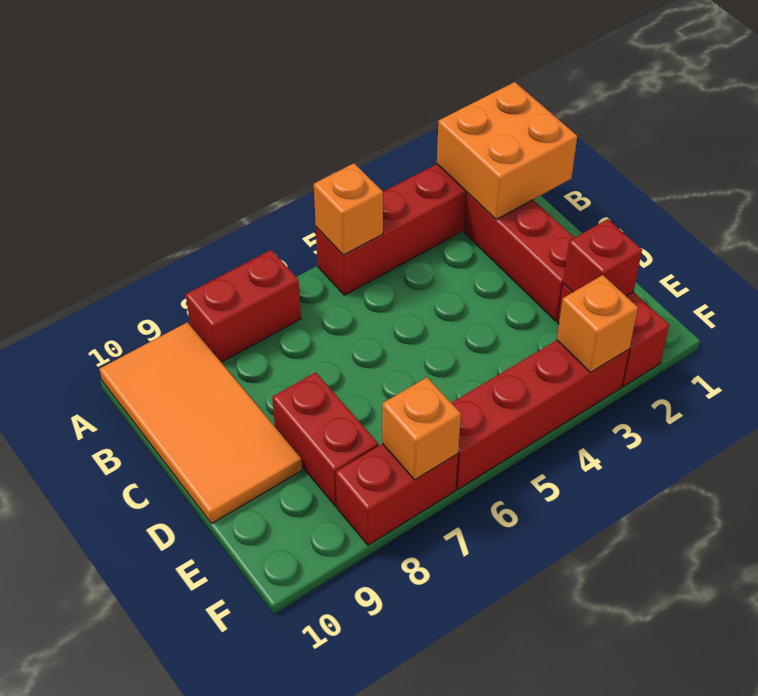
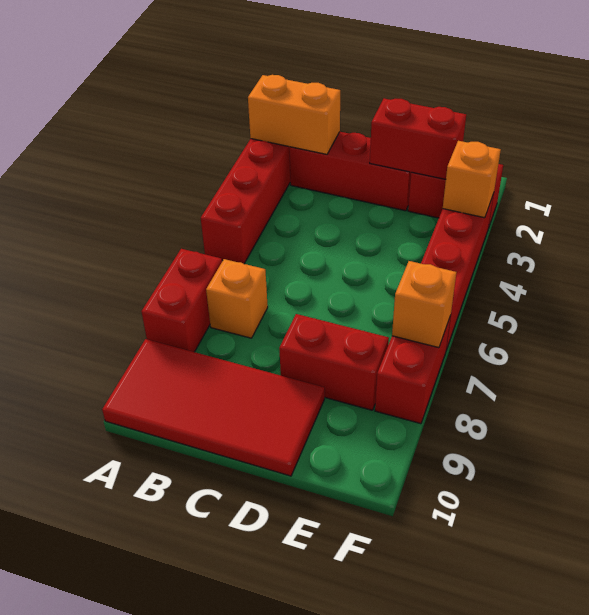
orange 2x2 brick [437,82,577,219] -> orange 1x2 brick [248,75,340,154]
orange 1x1 brick [314,163,383,255] -> orange 1x1 brick moved to [206,259,268,338]
orange 2x4 tile [99,322,302,524] -> red 2x4 tile [102,339,325,476]
red 1x1 brick [563,219,642,296] -> red 1x2 brick [370,98,466,179]

